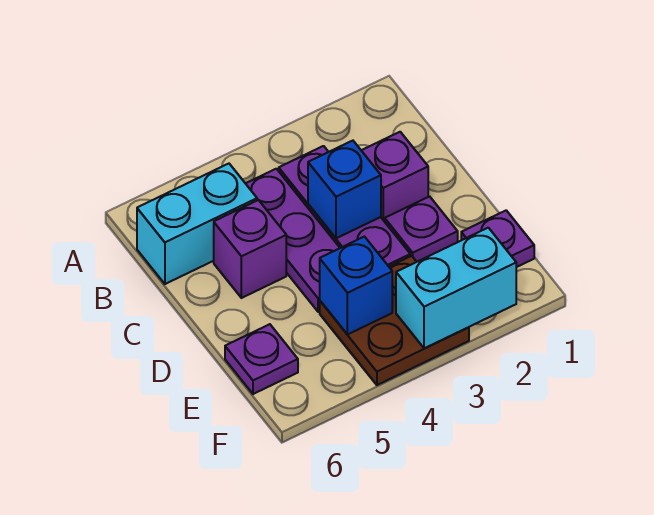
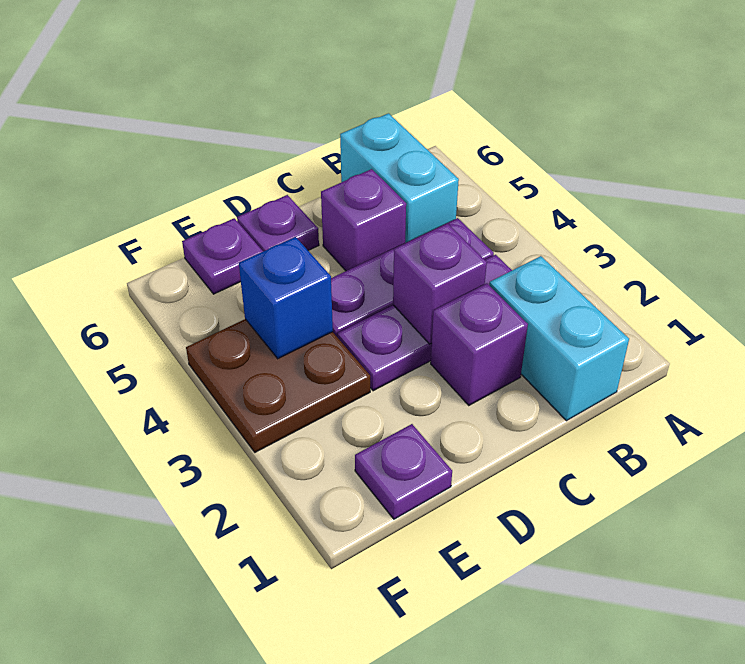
blue 1x1 brick [308,141,381,238] -> purple 1x1 brick [393,224,487,344]
purple 1x1 plate [385,196,458,262] -> purple 1x1 plate moved to [237,195,319,251]
cyan 1x2 brick [396,228,516,349] -> cyan 1x2 brick moved to [489,256,629,421]

